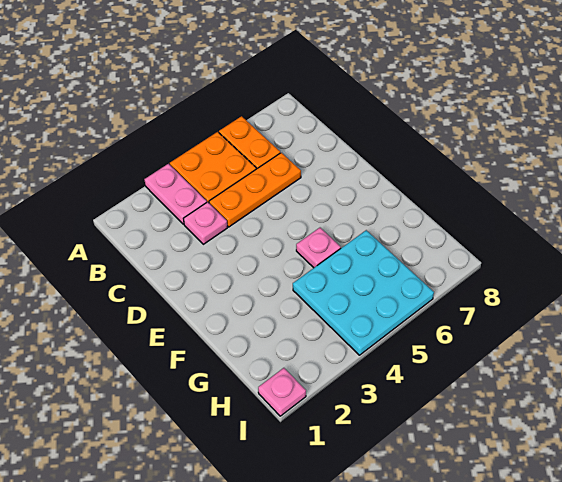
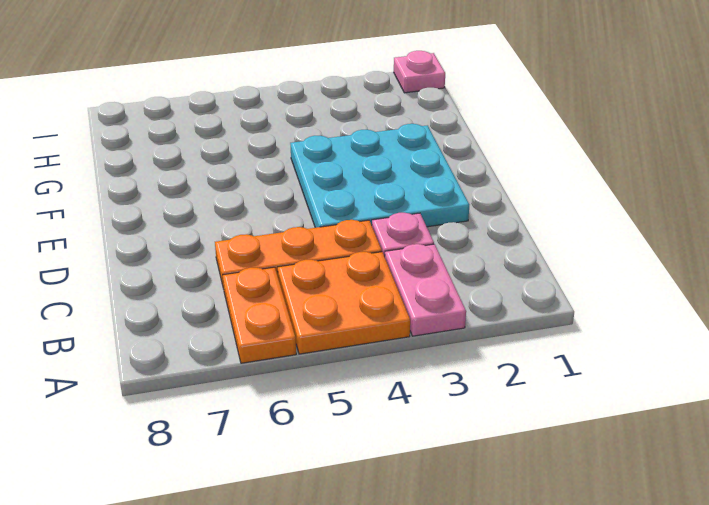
pink 1x1 plate [296,228,341,268] -> none
cyan 3x3 plate [293,230,434,355] -> cyan 3x3 plate moved to [290,124,469,228]

